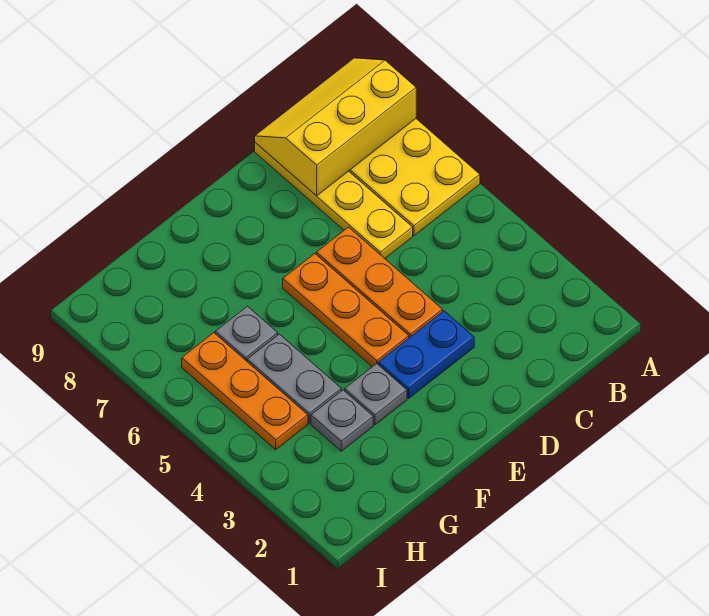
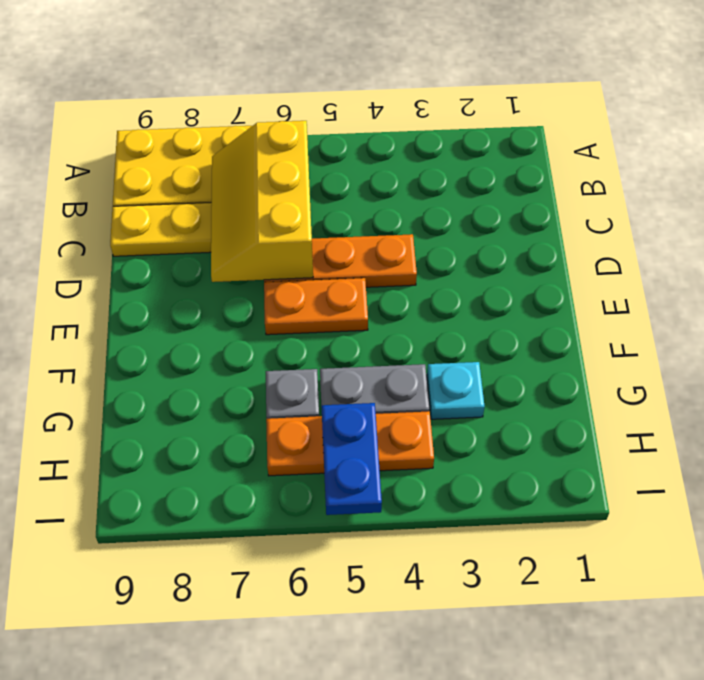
yellow 2x3 slope [255,58,416,196] -> yellow 2x3 slope moved to [211,121,313,282]
blue 1x2 plate [378,311,474,398] -> blue 1x2 plate moved to [321,403,382,515]
orange 1x3 plate [283,254,409,367] -> orange 1x2 plate [264,278,368,335]
grey 1x1 plate [345,364,407,425] -> none
grey 1x1 plate [311,390,373,451] -> cyan 1x1 plate [427,362,485,419]

